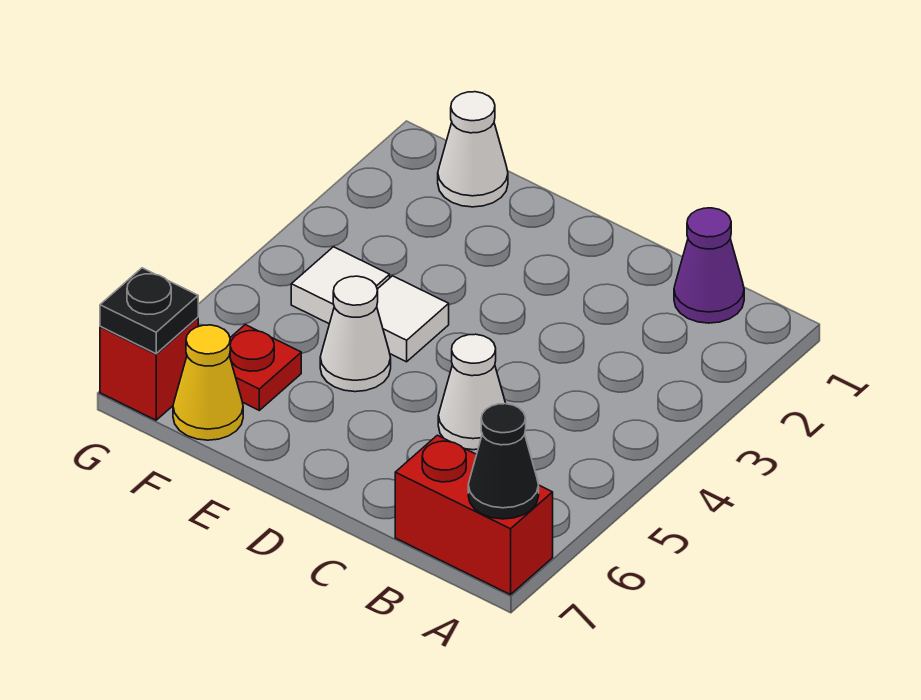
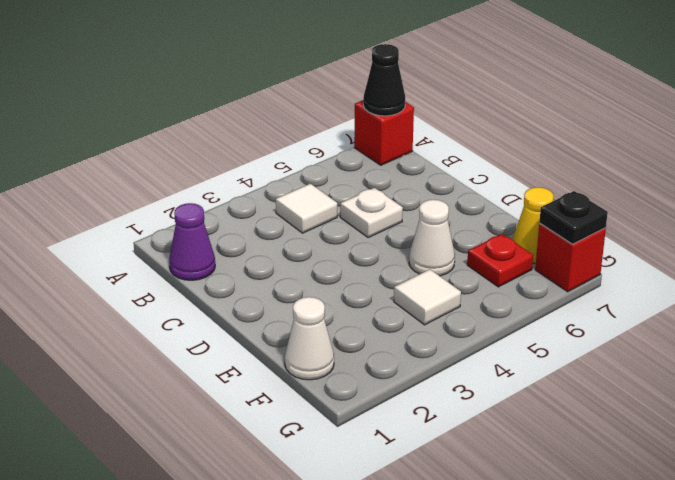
red 1x2 brick [395,435,553,595] -> red 1x1 brick [354,100,414,165]
white 1x1 cone [438,334,506,450] -> white 1x1 plate [340,188,403,237]
white 1x1 tile [377,276,449,362] -> white 1x1 tile moved to [276,184,337,233]

